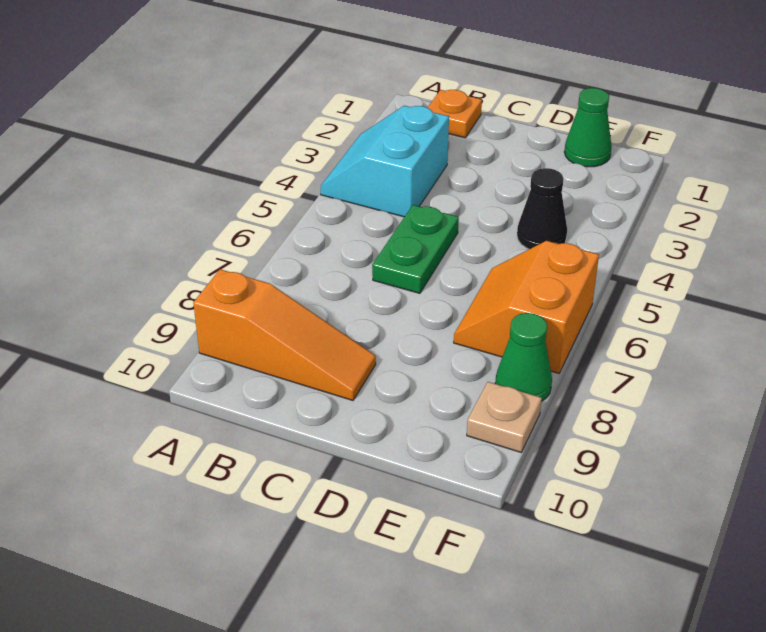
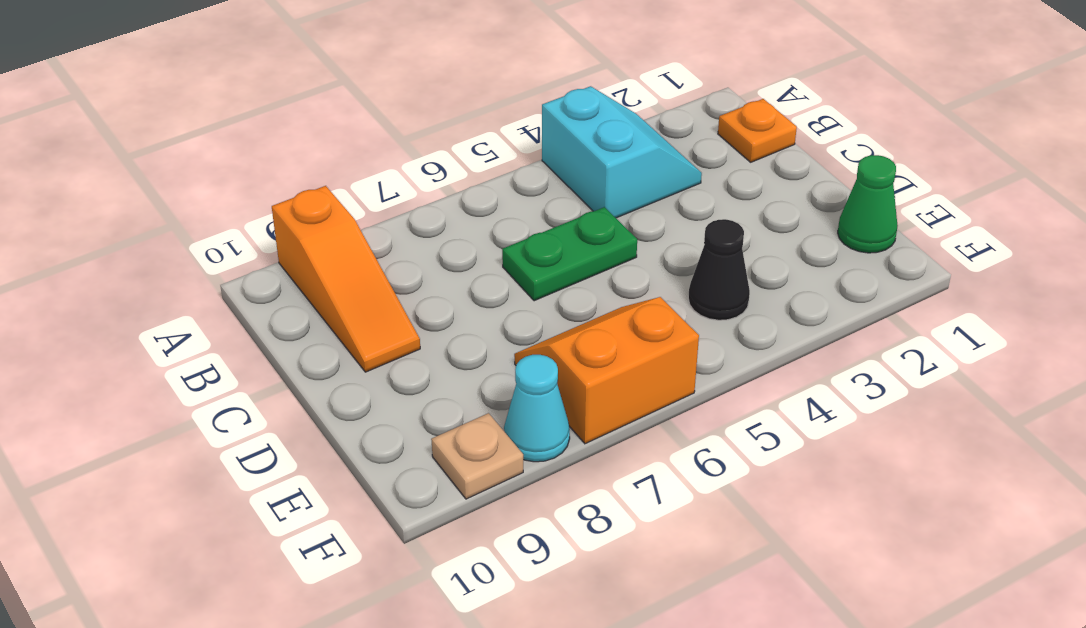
cyan 2x2 slope [321,106,449,217] -> cyan 2x2 slope turned to [542,86,702,218]
green 1x1 cone [495,313,552,401] -> cyan 1x1 cone [504,355,570,462]

